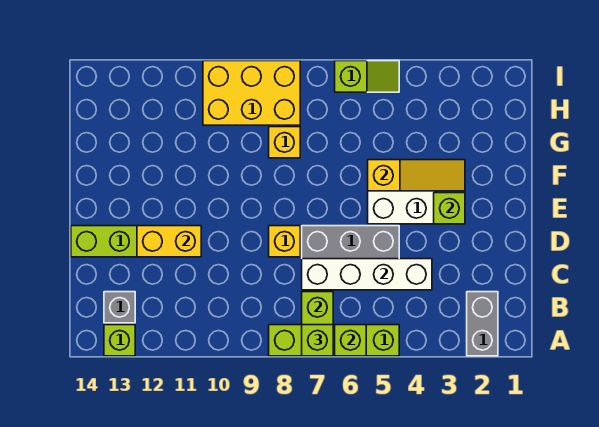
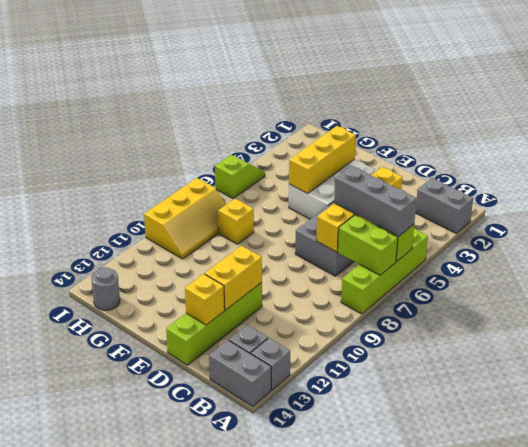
none -> grey 1x3 brick [334,166,417,236]
lime 1x1 brick [302,325,333,356] -> none
lime 1x1 brick [104,325,135,356] -> grey 1x1 brick [251,338,290,390]
none -> grey 1x2 brick [209,340,271,406]
white 1x4 brick [302,259,432,290] -> yellow 1x4 brick [316,167,402,252]
yellow 1x1 brick [269,226,300,257] -> yellow 1x1 brick moved to [185,274,225,325]
lime 1x1 brick [434,193,465,224] -> none
yellow 1x3 slope [368,160,465,191] -> yellow 1x3 brick [289,126,356,194]
yellow 2x3 brick [203,61,300,125] -> yellow 2x3 slope [144,178,226,259]
none -> grey 1x1 round brick [91,267,120,310]

